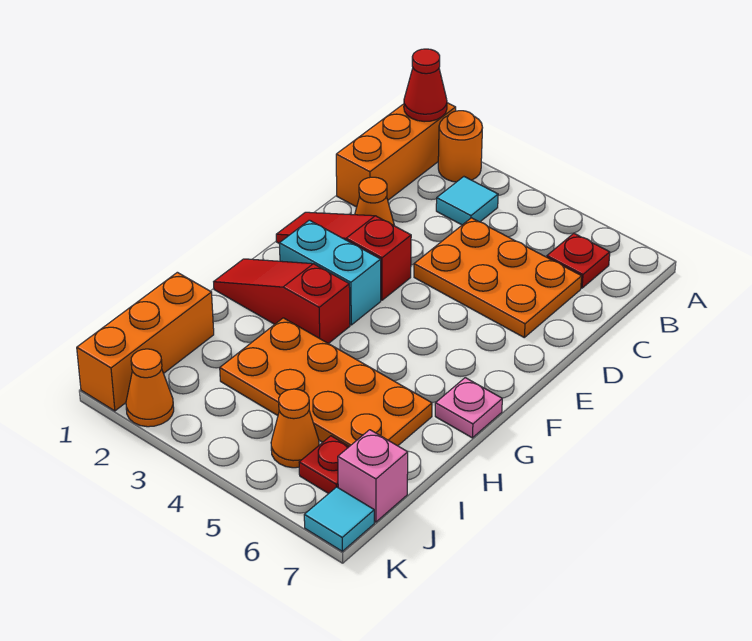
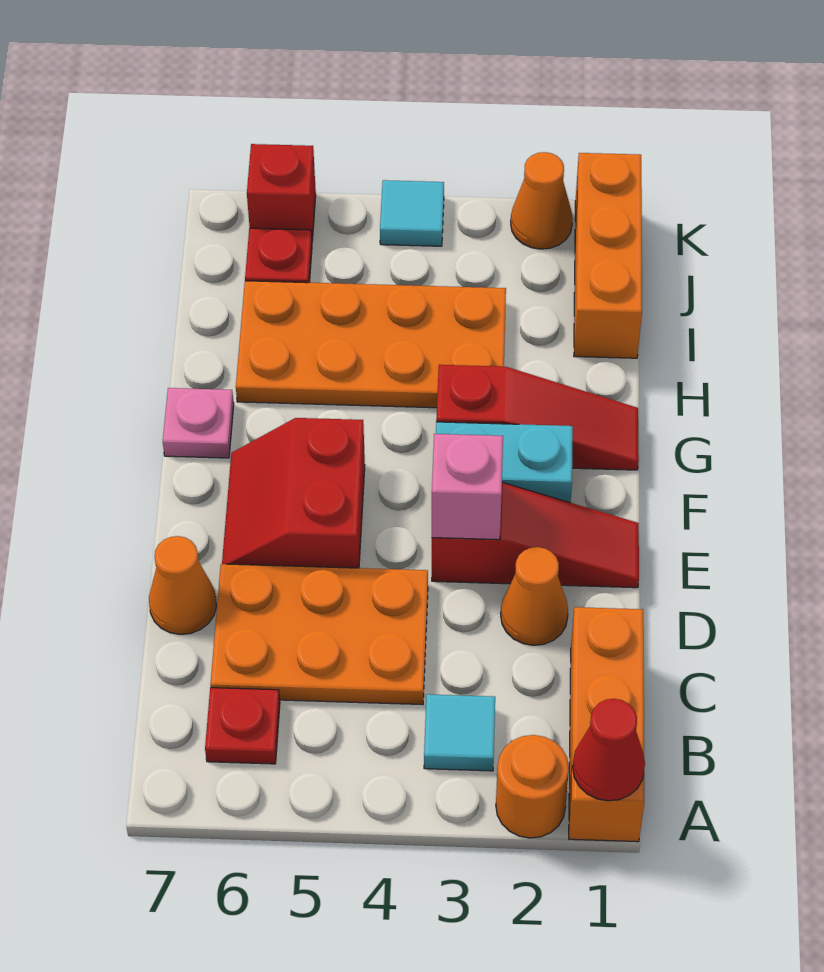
none -> red 2x2 slope [222,418,365,568]
orange 1x1 cone [271,389,319,468] -> orange 1x1 cone moved to [149,536,216,634]
pink 1x1 brick [338,430,408,522] -> pink 1x1 brick moved to [432,434,503,540]
none -> red 1x1 brick [247,144,316,240]
cyan 1x1 tile [304,487,374,551] -> cyan 1x1 tile moved to [380,180,444,246]

